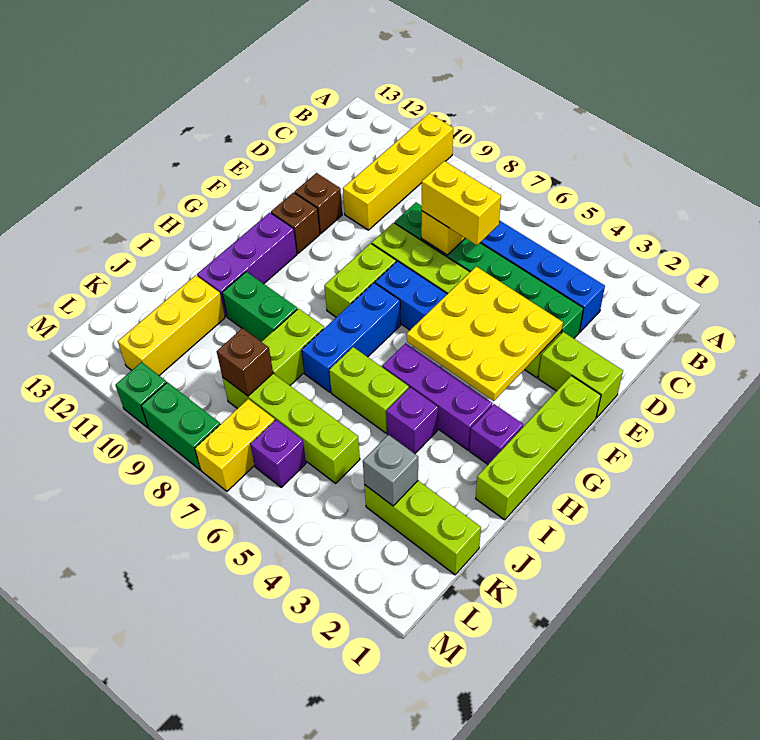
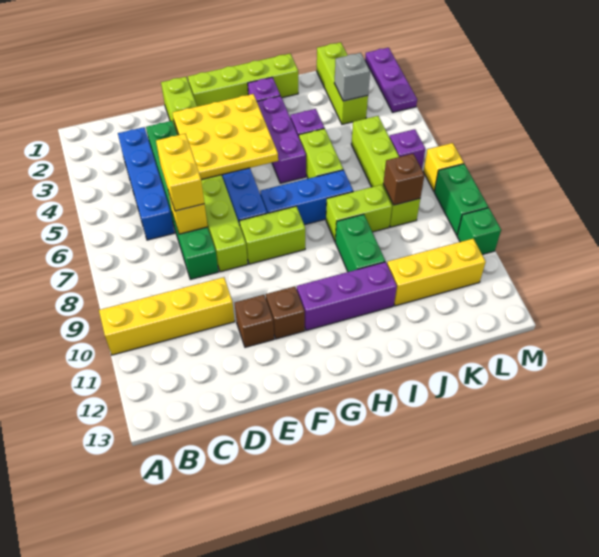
yellow 1x2 brick [195,399,275,491] -> yellow 1x1 brick [423,143,464,191]
none -> purple 1x3 plate [365,48,417,112]

